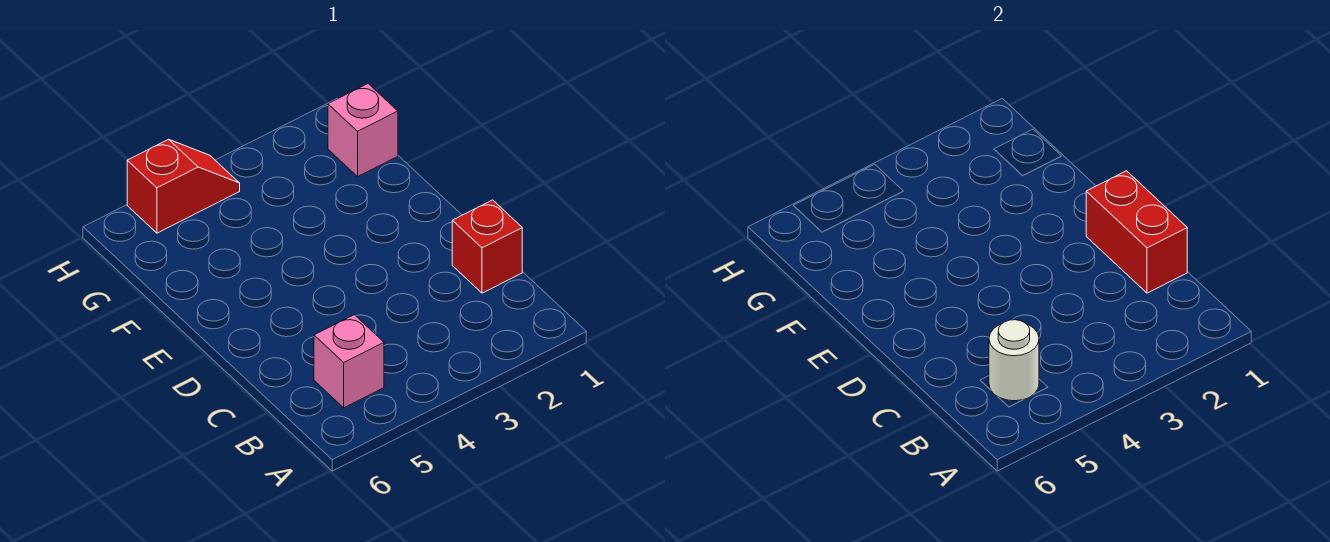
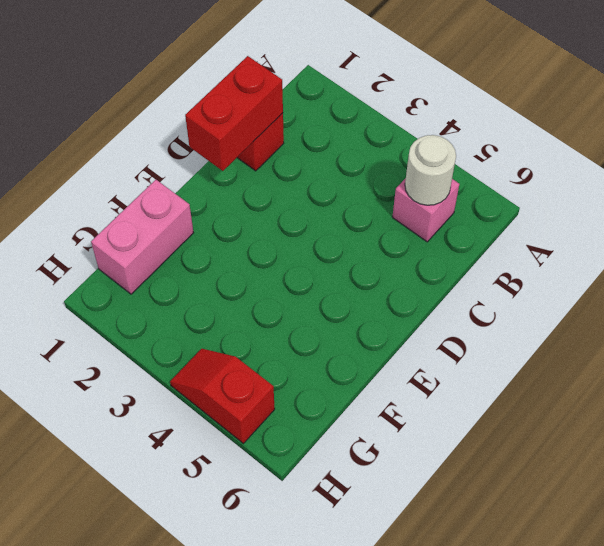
pink 1x1 brick [328,84,398,177] -> pink 1x2 brick [91,180,194,294]

